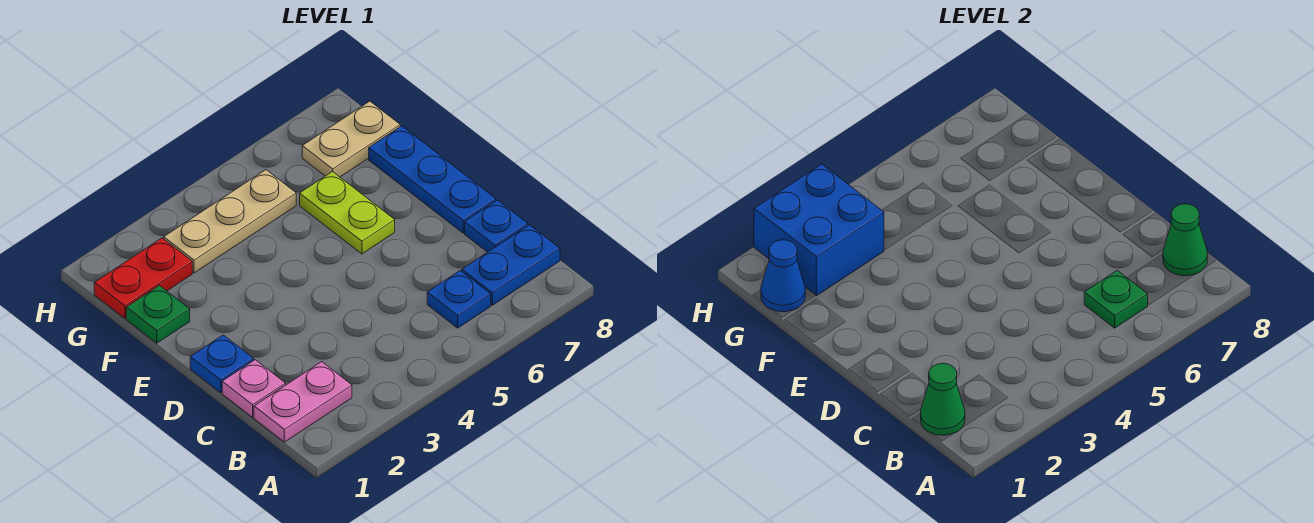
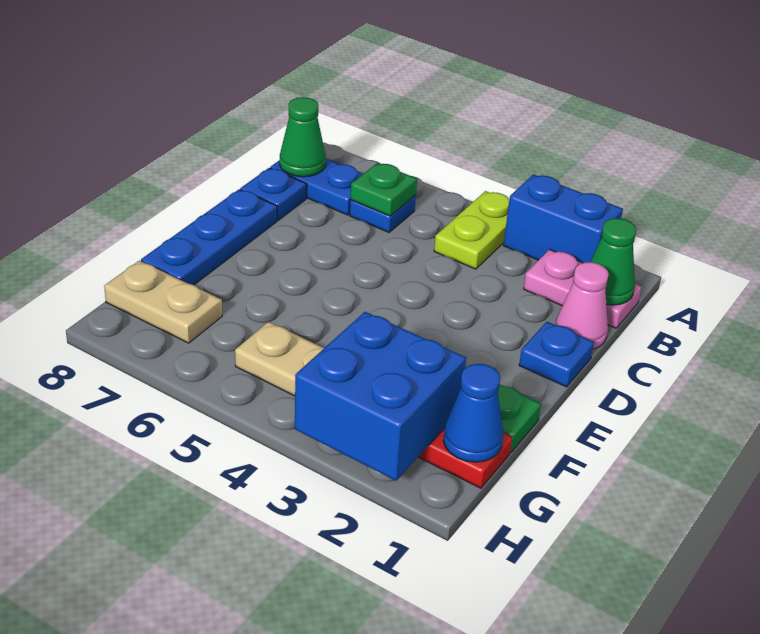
none -> blue 1x2 brick [503,175,623,263]
pink 1x1 plate [222,360,286,417] -> pink 1x1 cone [555,262,609,349]
lime 1x2 plate [300,171,395,254] -> lime 1x2 plate moved to [434,191,509,269]

